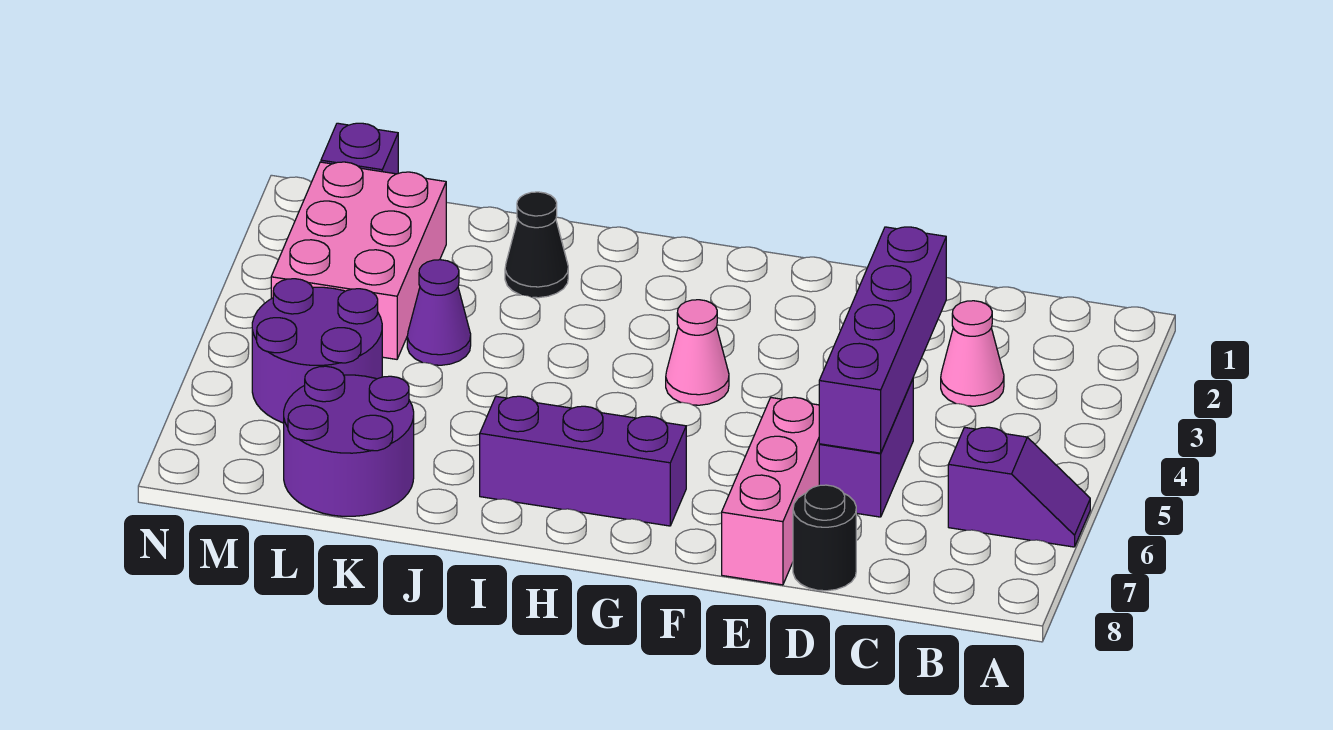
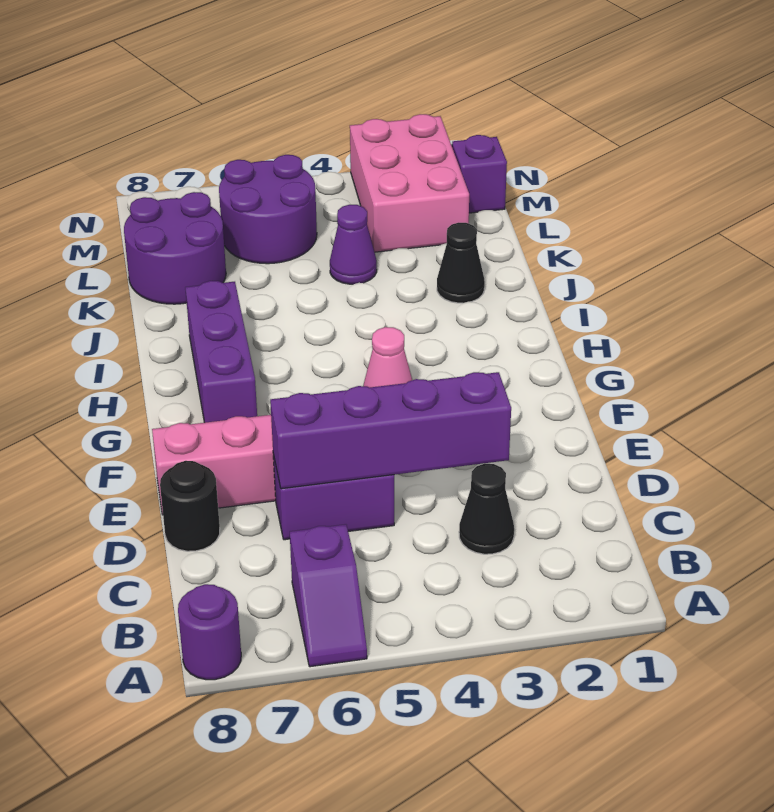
none -> purple 1x1 round brick [178,584,241,680]
pink 1x1 cone [941,301,1004,406] -> black 1x1 cone [459,464,514,554]
pink 2x3 brick [271,162,446,359] -> pink 2x3 brick turned to [350,114,469,252]

